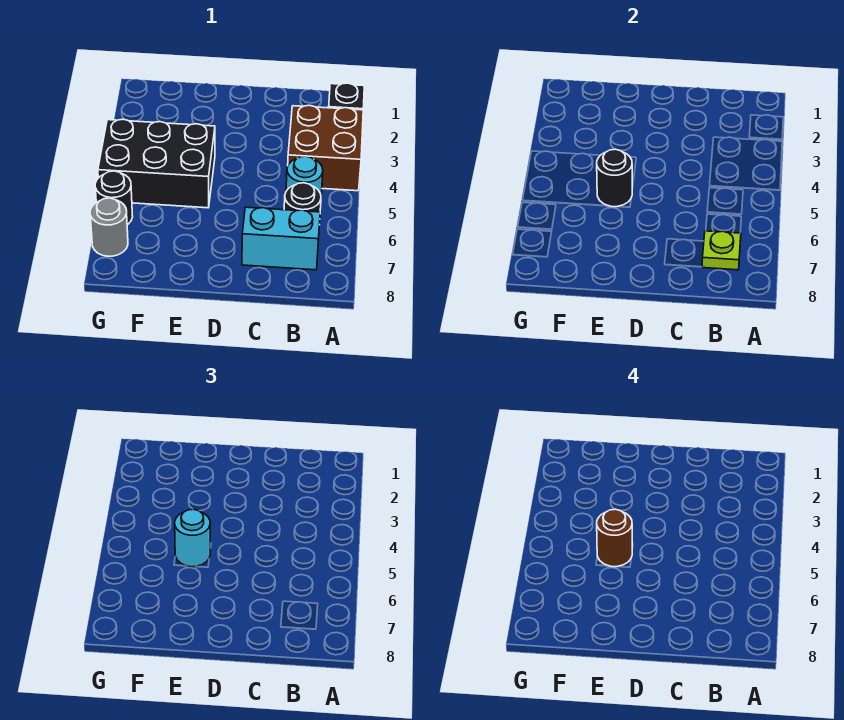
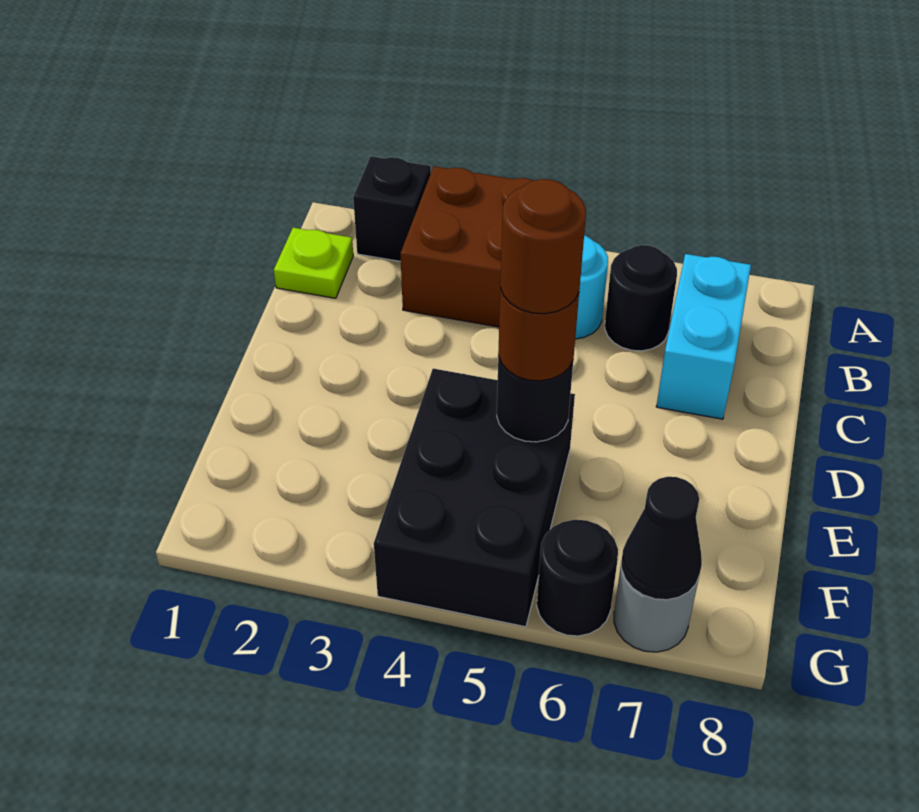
lime 1x1 plate [702,231,741,270] -> lime 1x1 plate moved to [274,228,353,298]
cyan 1x1 round brick [175,509,210,567] -> brown 1x1 round brick [498,288,579,381]
none -> black 1x1 cone [622,477,702,600]

